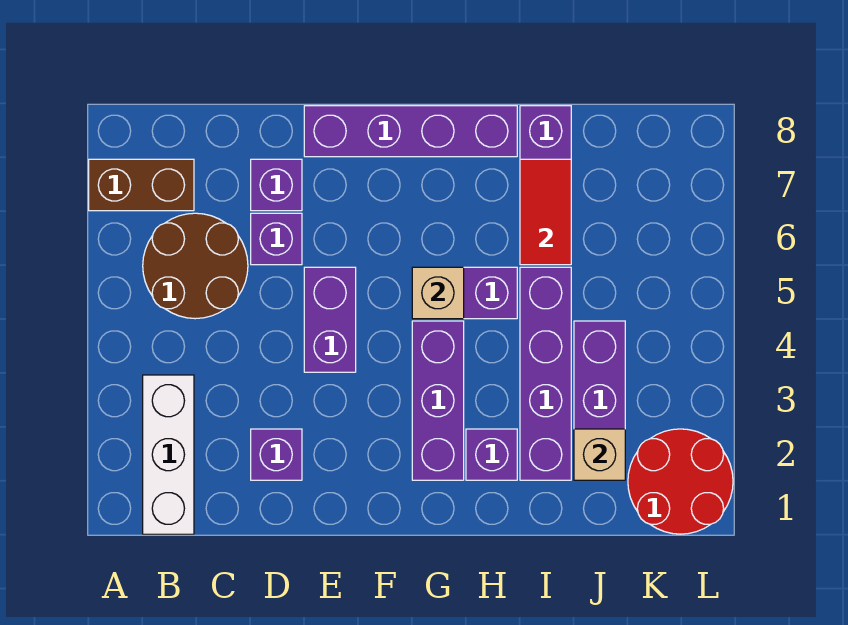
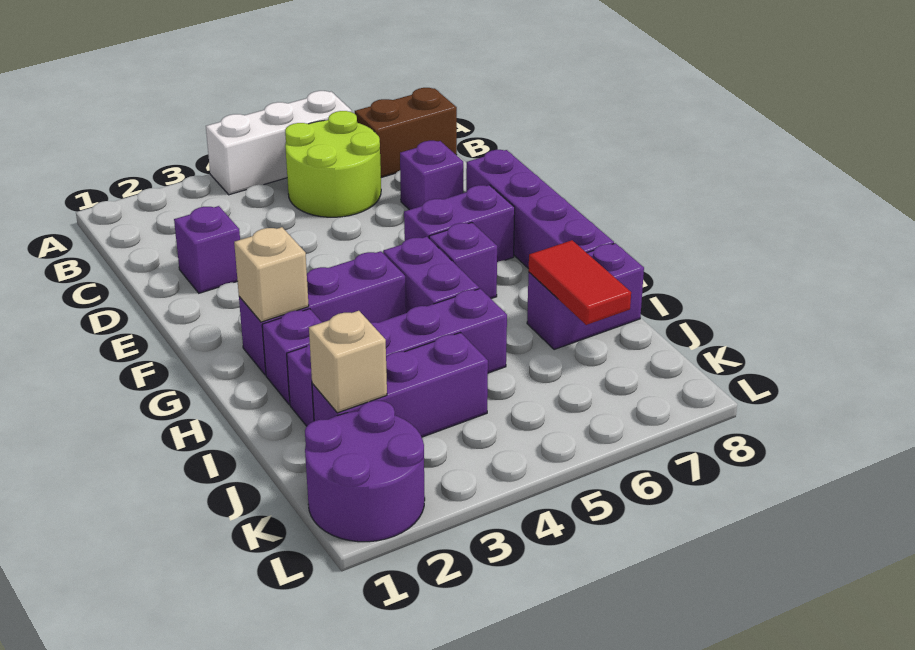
brown 1x2 brick [89,159,194,211] -> brown 1x2 brick turned to [355,88,457,178]
white 1x3 brick [143,375,194,534] -> white 1x3 brick moved to [206,91,352,195]
brown 2x2 round brick [143,213,248,319] -> lime 2x2 round brick [285,111,381,217]
purple 1x1 brick [251,213,302,265] -> purple 1x1 brick moved to [429,222,497,299]
purple 1x2 brick [304,267,356,372] -> purple 1x2 brick moved to [404,185,515,262]
tan 1x1 brick [412,267,464,319] -> tan 1x1 brick moved to [234,227,309,322]
red 1x2 tile [520,159,571,265] -> red 1x2 tile turned to [529,240,631,325]
red 2x2 round brick [628,429,733,534] -> purple 2x2 round brick [305,401,425,542]

